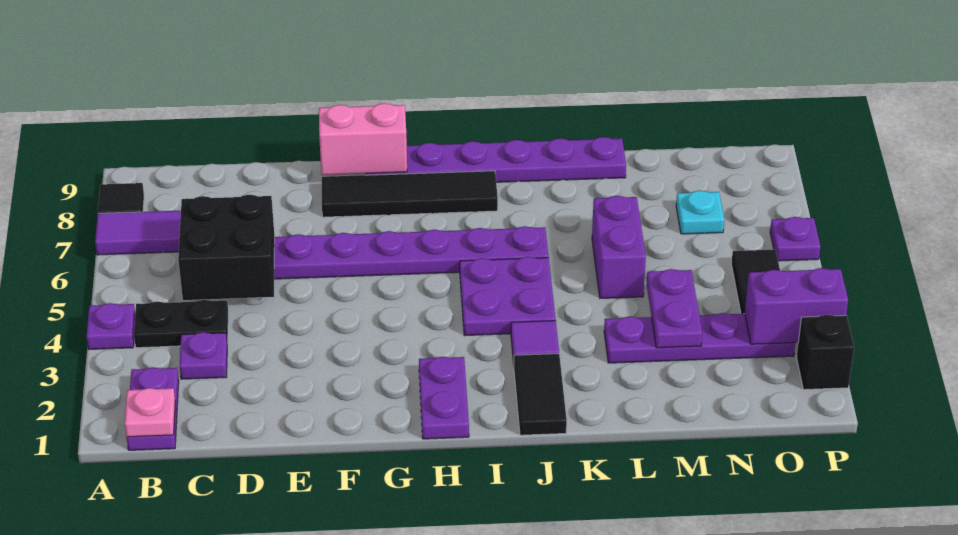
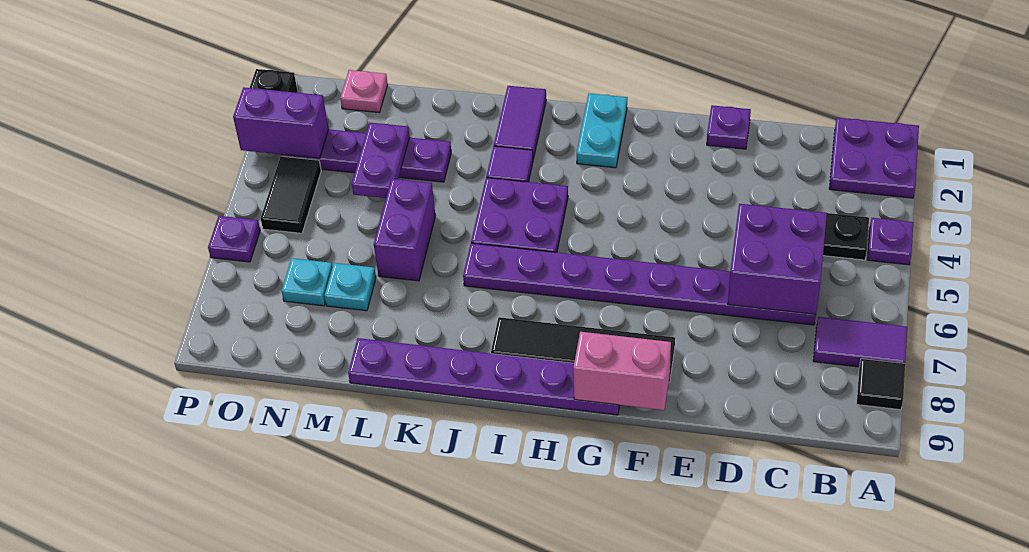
purple 1x2 plate [127,367,179,450] -> purple 2x2 plate [829,118,919,198]
pink 1x1 plate [125,388,175,437] -> pink 1x1 plate moved to [340,70,388,112]
purple 1x1 plate [180,332,227,379] -> purple 1x1 plate moved to [707,105,751,149]
black 2x2 brick [178,195,275,300] -> purple 2x2 brick [728,204,827,314]
purple 1x2 plate [419,357,469,439] -> cyan 1x2 plate [577,94,627,168]
black 1x2 tile [514,354,567,435] -> purple 1x2 tile [494,86,546,159]
none -> cyan 1x1 plate [325,263,376,311]

